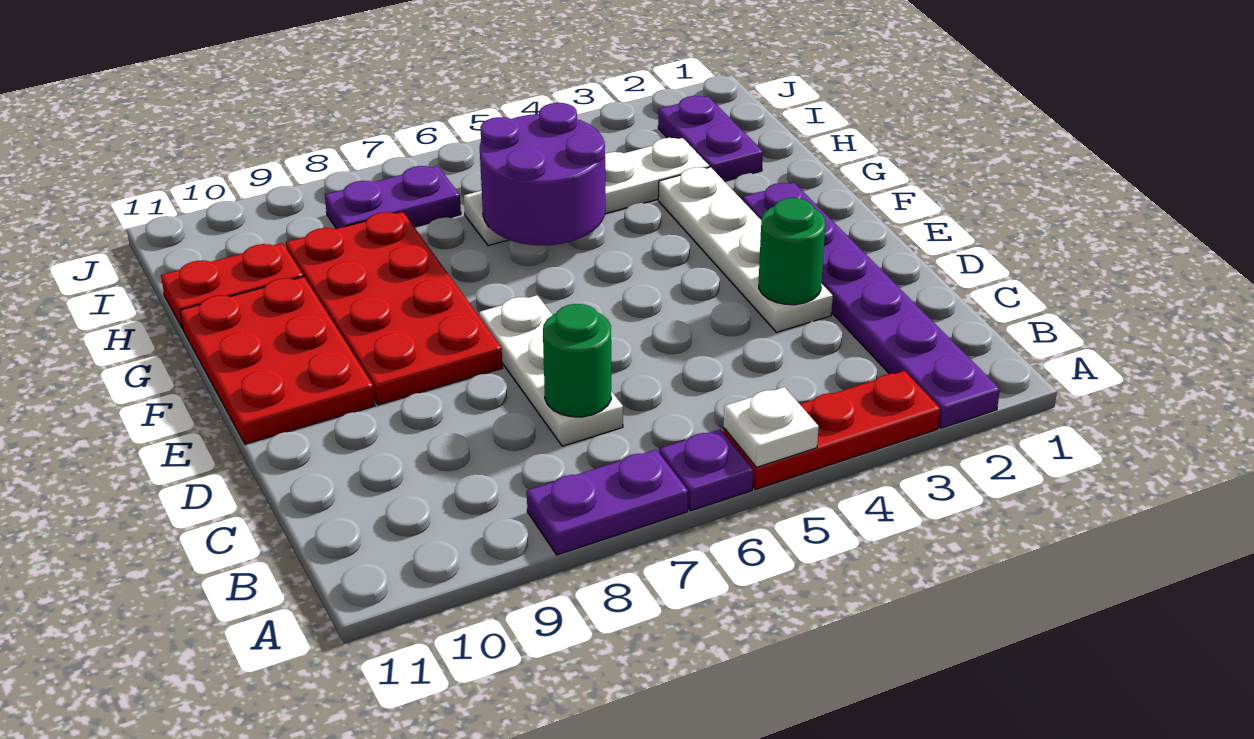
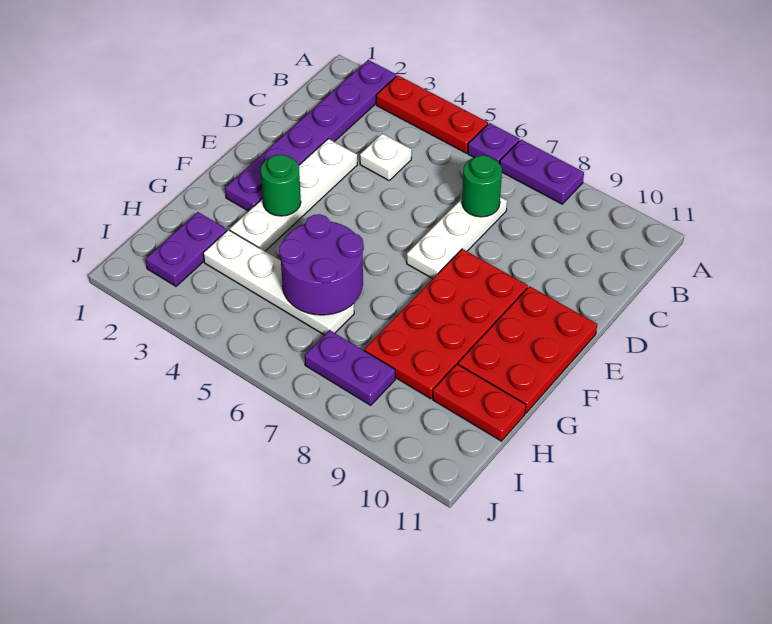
white 1x1 plate [724,387,819,467] -> white 1x1 plate moved to [360,133,412,180]
green 1x1 round brick [759,198,825,305] -> green 1x1 round brick moved to [261,154,301,216]

